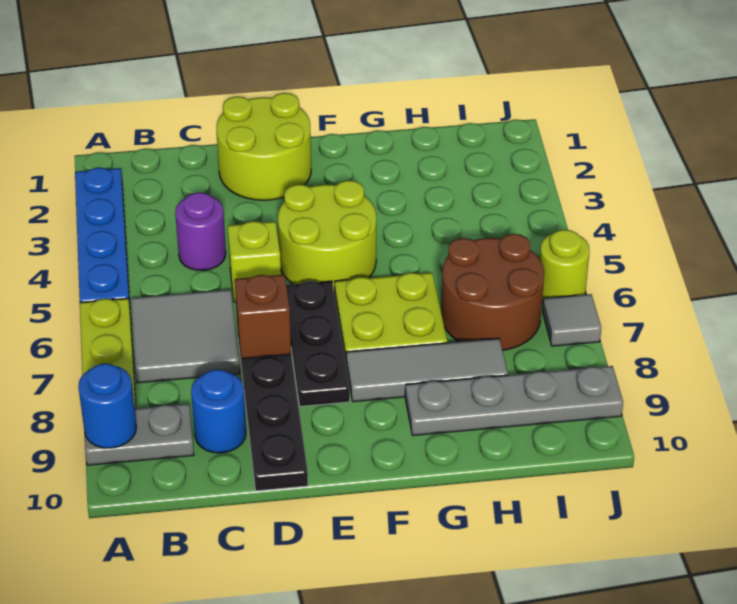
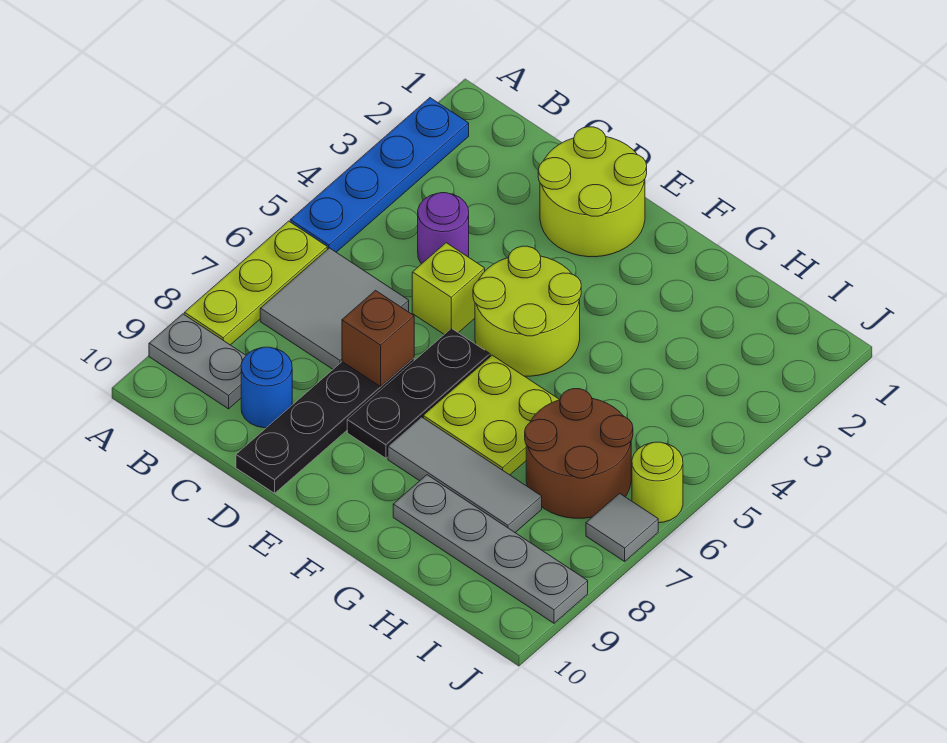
blue 1x1 round brick [78,364,136,448] -> none

